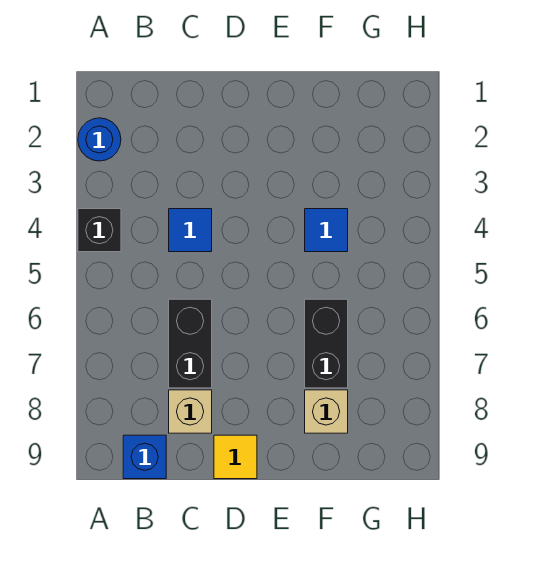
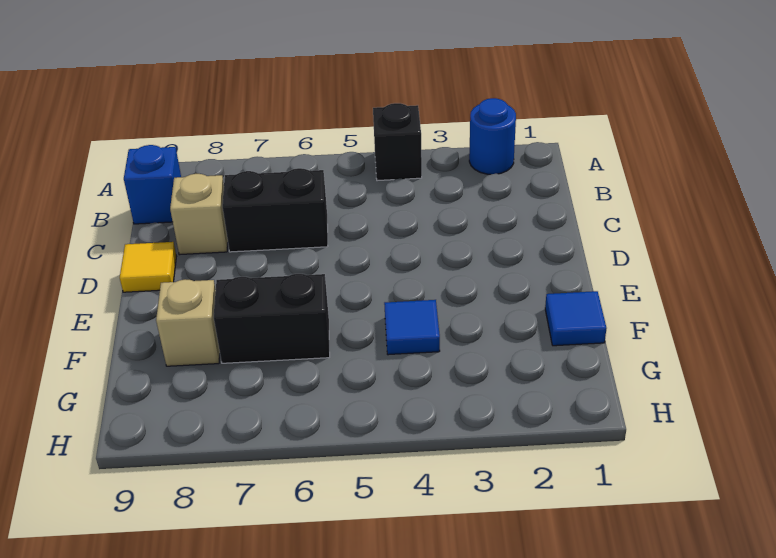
blue 1x1 tile [169,209,212,252] -> blue 1x1 tile moved to [545,291,607,346]

